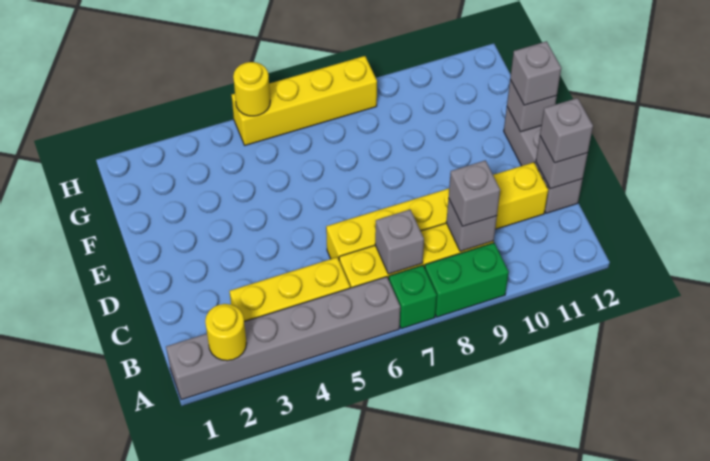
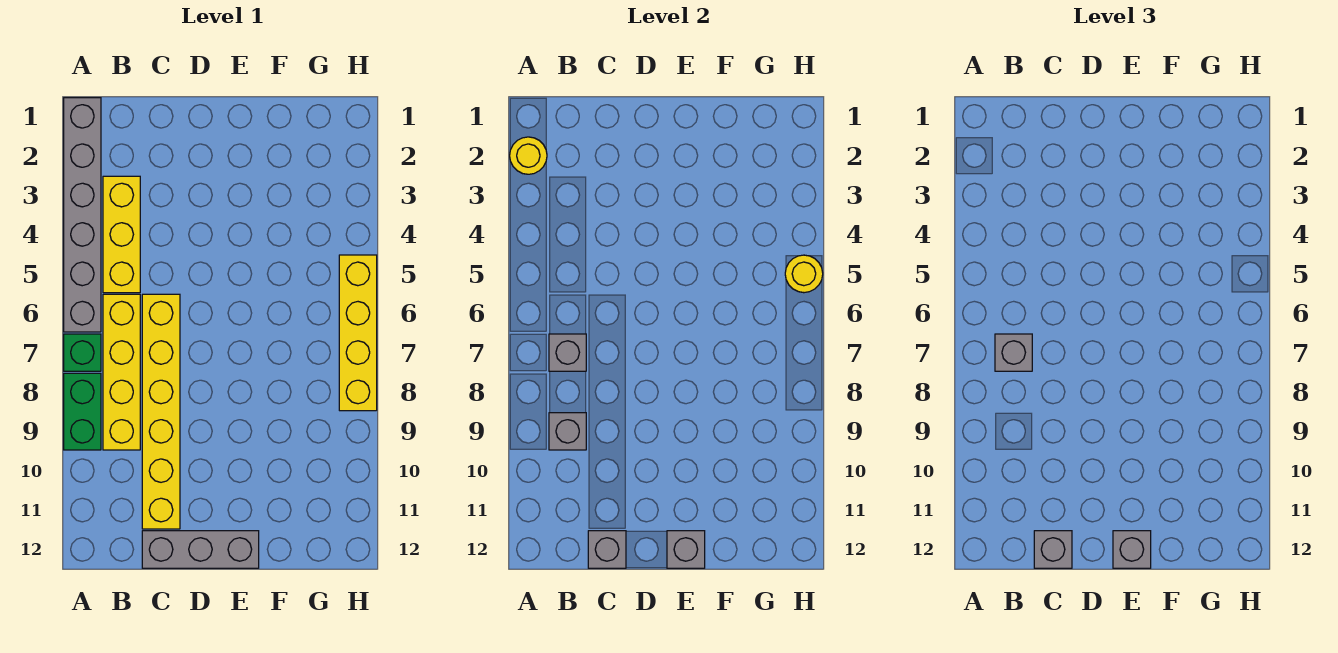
grey 1x1 brick [449,160,500,226] -> grey 1x1 brick moved to [995,334,1032,371]

